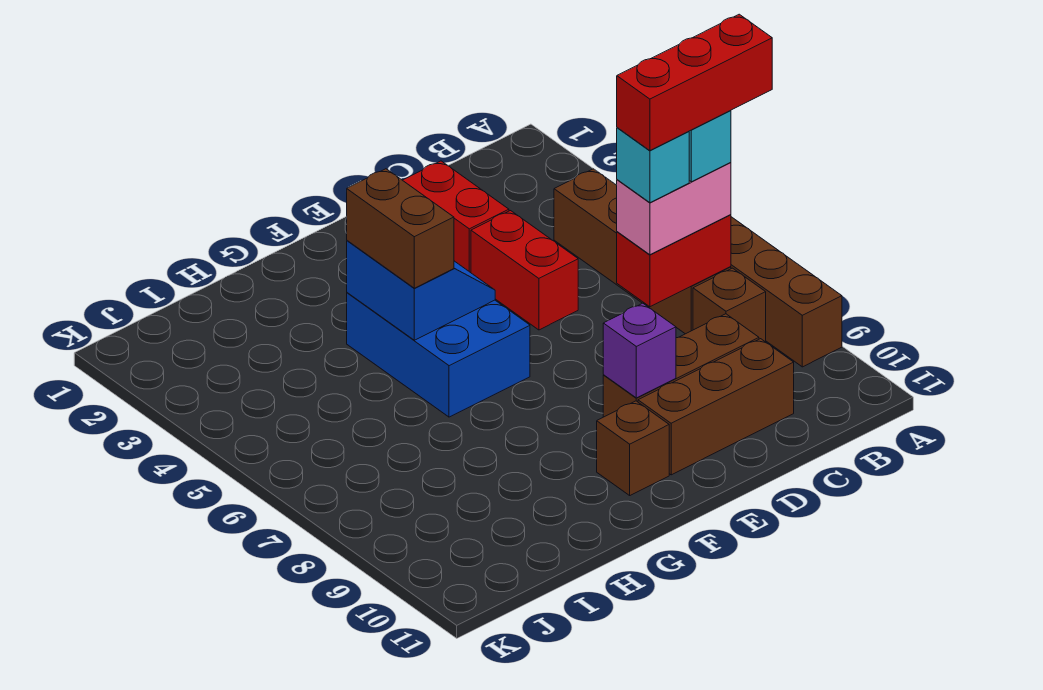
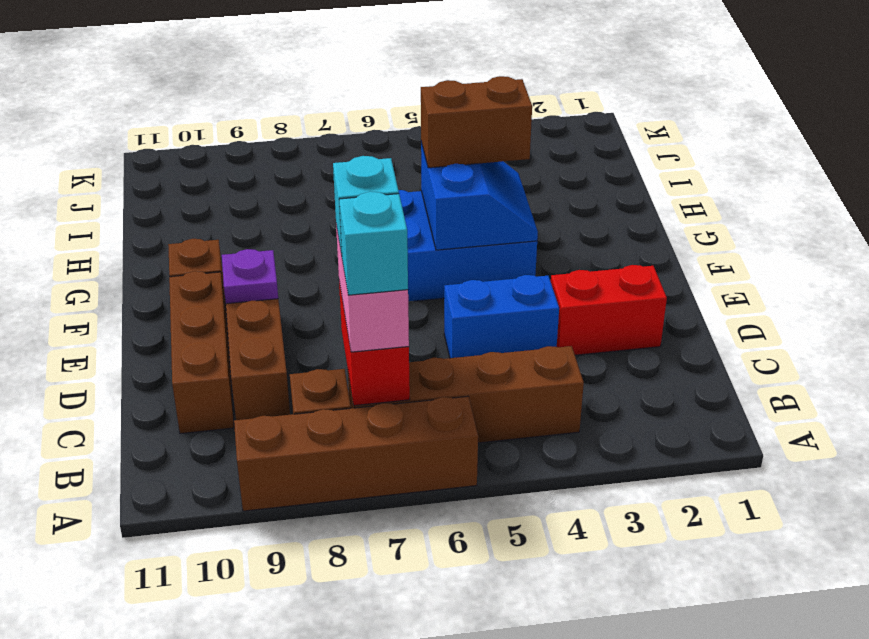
red 1x3 brick [617,14,772,150] -> none
red 1x2 brick [471,211,578,330] -> blue 1x2 brick [444,275,559,358]
purple 1x1 brick [603,303,676,398] -> purple 1x1 plate [222,249,278,304]
blue 2x2 slope [347,241,495,340] -> blue 2x2 slope turned to [421,142,538,250]

